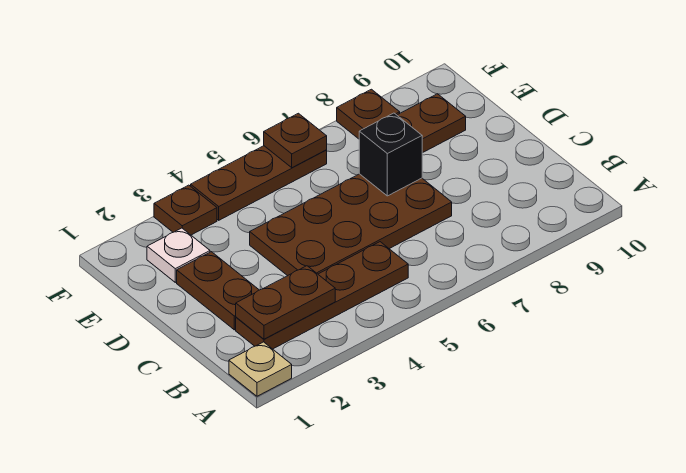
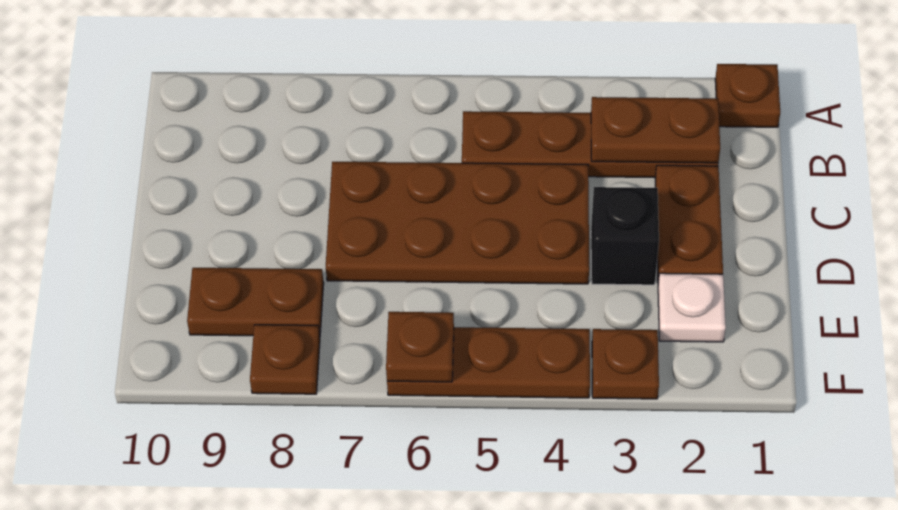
tan 1x1 plate [229,342,292,396] -> brown 1x1 plate [715,64,780,127]
black 1x1 brick [359,113,422,196] -> black 1x1 brick moved to [591,187,659,285]

